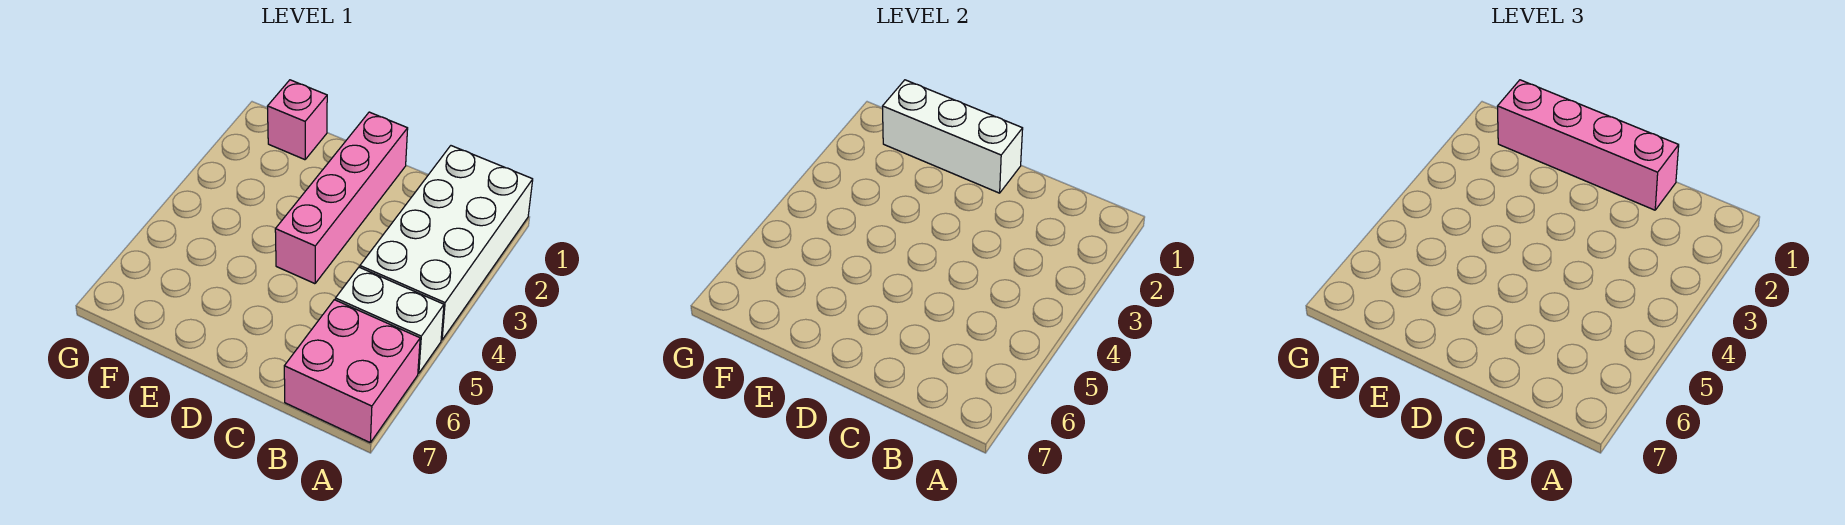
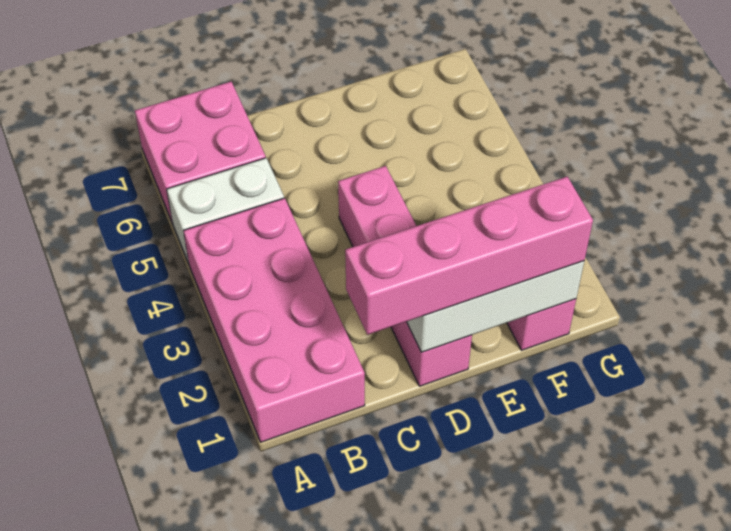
white 2x4 brick [360,146,533,340] -> pink 2x4 brick [184,198,365,442]

